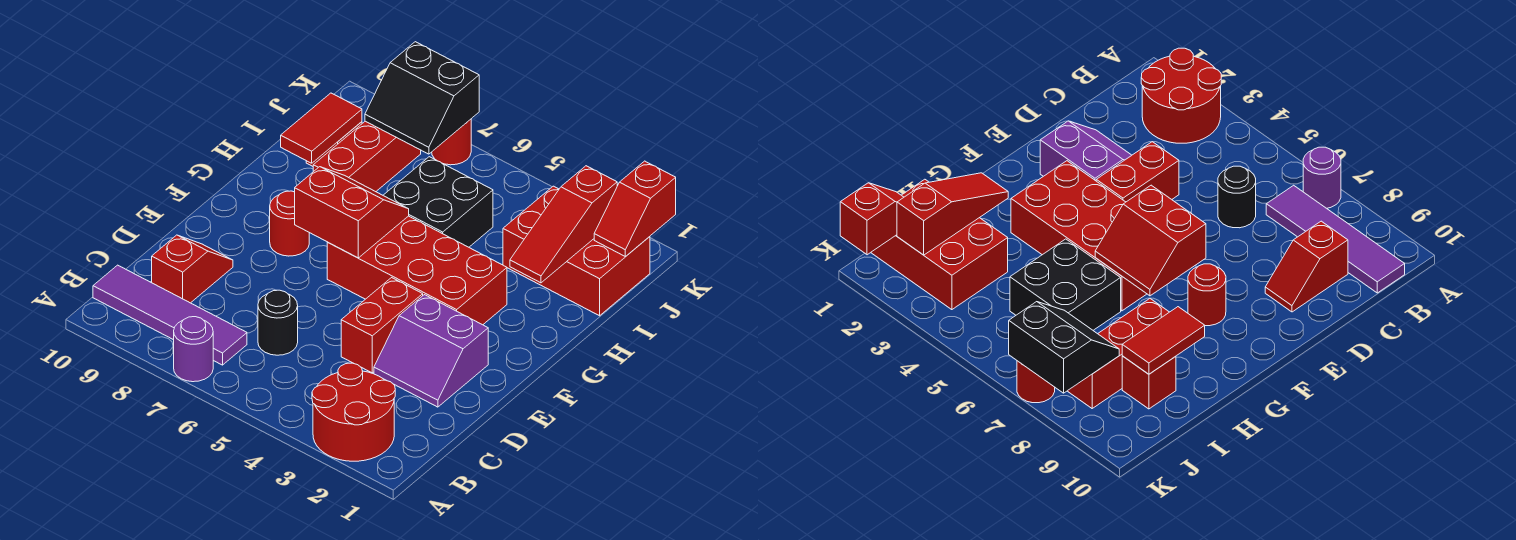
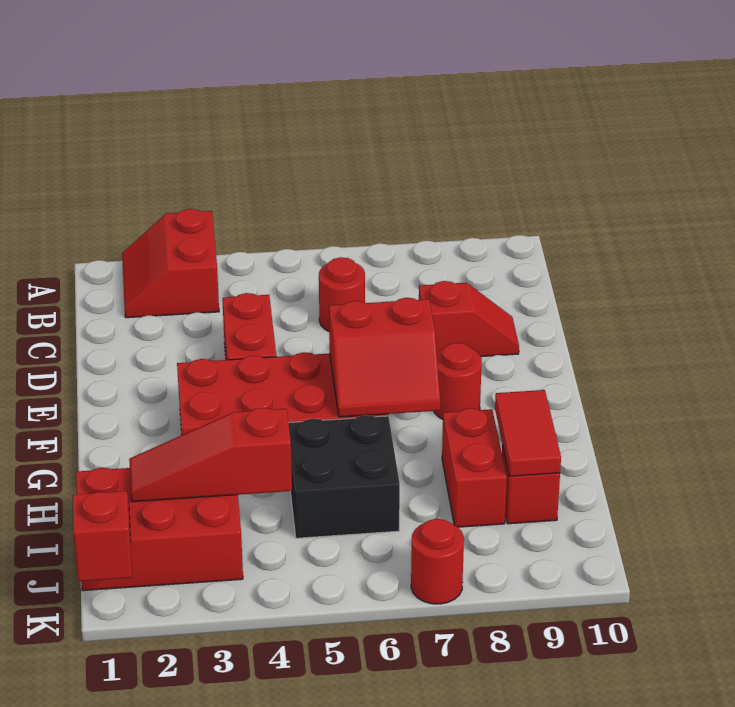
red 2x2 round brick [312,363,395,461] -> red 2x2 slope [122,209,219,318]
purple 1x1 round brick [174,317,213,382] -> none
purple 1x4 tile [93,265,247,365] -> none
black 1x1 round brick [258,290,298,355] -> red 1x1 round brick [319,257,365,331]
red 1x2 slope [152,235,233,303] -> red 1x2 slope turned to [419,281,519,357]
purple 2x2 slope [374,295,488,407] -> none
red 1x3 slope [510,166,617,283] -> red 1x3 slope turned to [129,408,292,502]
red 1x3 brick [313,121,421,192] -> red 1x2 brick [442,408,507,527]
black 2x2 slope [365,42,479,154] -> none

